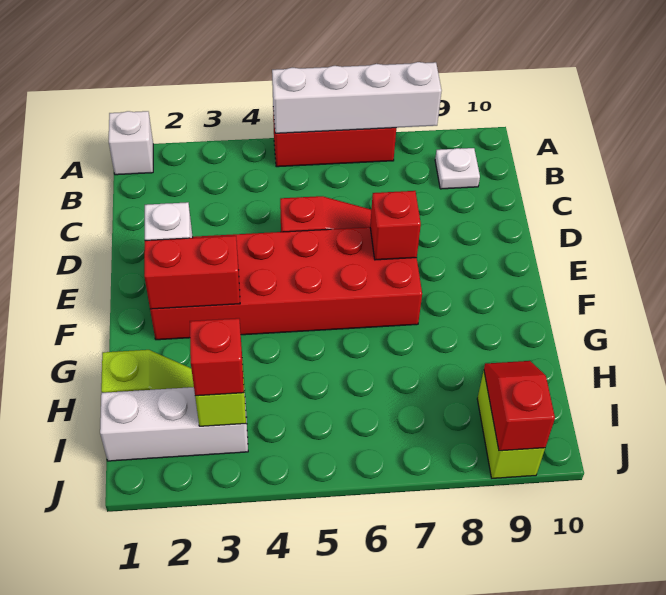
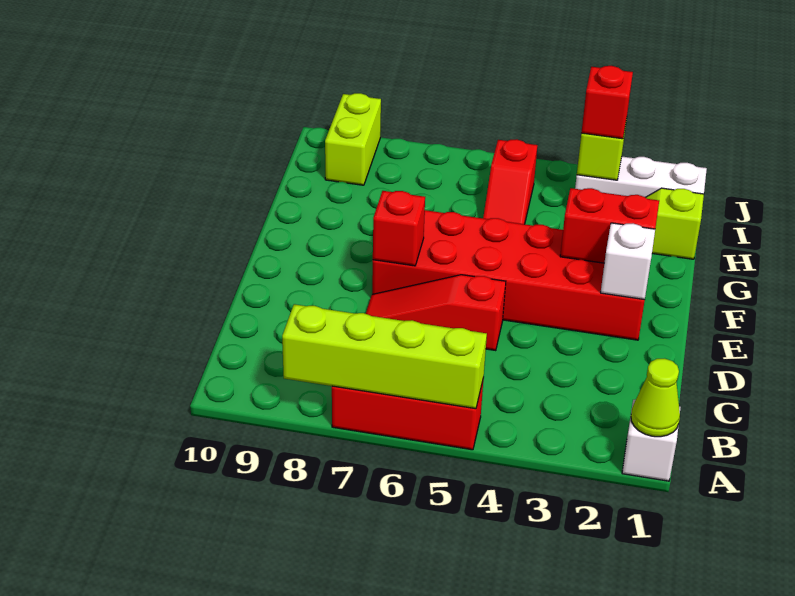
none -> lime 1x1 cone [631,359,680,437]
white 1x4 brick [272,62,442,133] -> lime 1x4 brick [282,304,487,409]
white 1x1 plate [435,148,480,189] -> none
red 1x2 slope [484,361,555,451] -> red 1x2 slope moved to [483,139,537,224]

